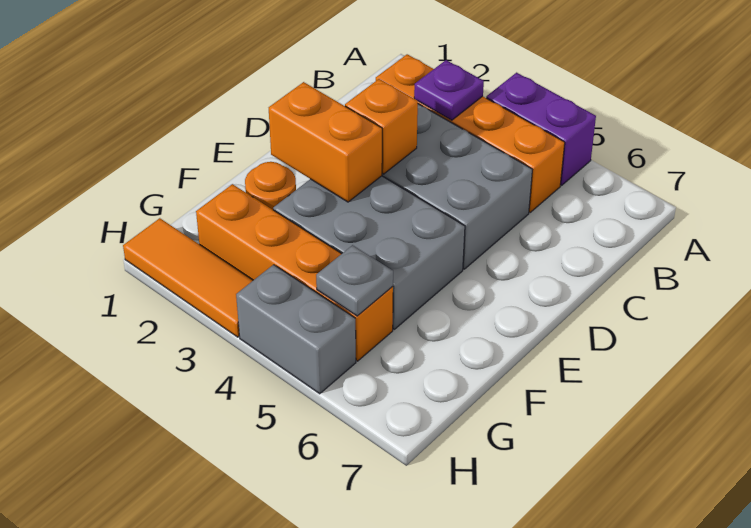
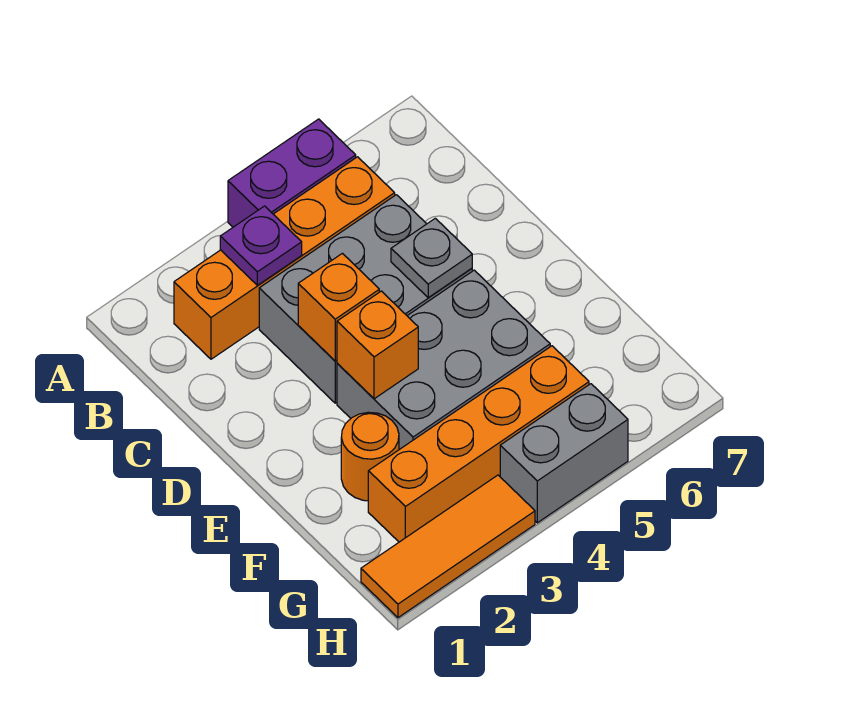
orange 1x2 brick [269,82,382,202] -> orange 1x1 brick [337,291,418,399]
grey 1x1 plate [316,245,393,316] -> grey 1x1 plate moved to [391,218,472,298]

